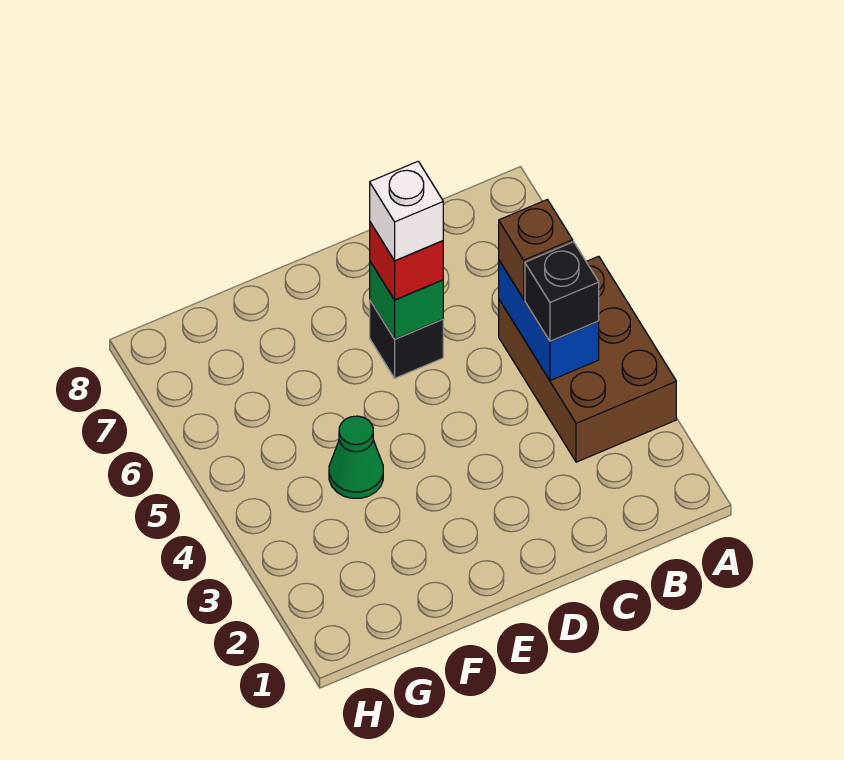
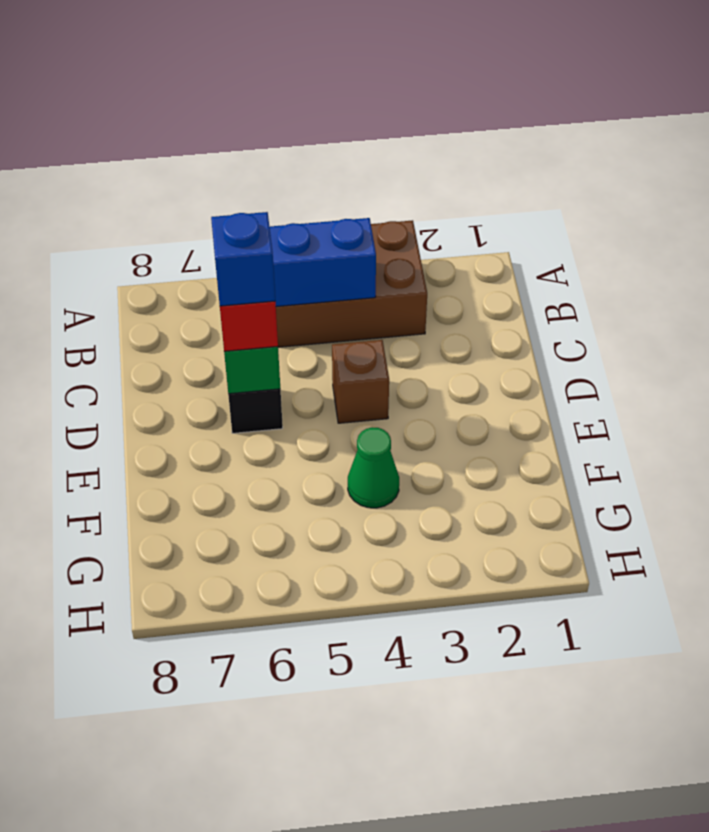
black 1x1 brick [525,242,599,341] -> none
brown 1x1 brick [499,200,573,299] -> brown 1x1 brick moved to [332,340,389,423]
white 1x1 brick [370,161,443,261] -> blue 1x1 brick [211,212,275,306]

